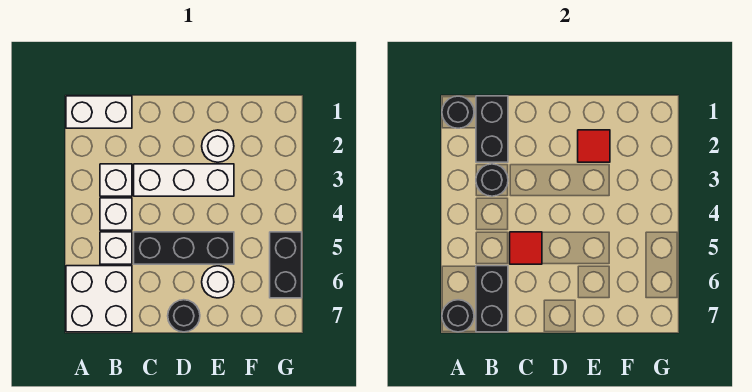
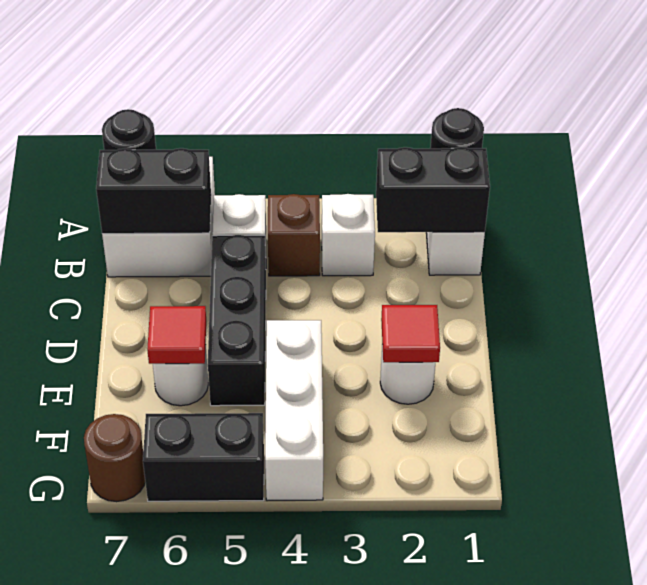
black 1x1 round brick [476,164,508,196] -> none
white 1x1 brick [100,198,132,230] -> brown 1x1 brick [268,194,320,276]
white 1x3 brick [134,164,234,196] -> white 1x3 brick moved to [265,320,323,501]
red 1x1 tile [510,232,542,264] -> red 1x1 tile moved to [147,306,206,364]
black 1x1 round brick [168,300,200,332] -> none
none -> brown 1x1 round brick [84,414,145,502]

